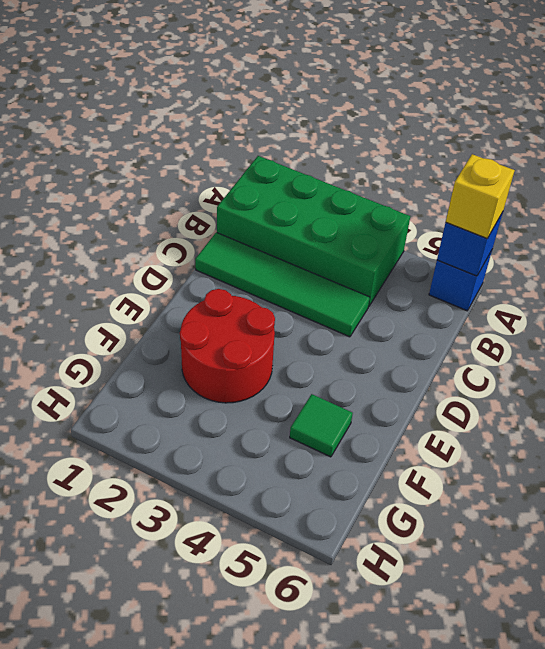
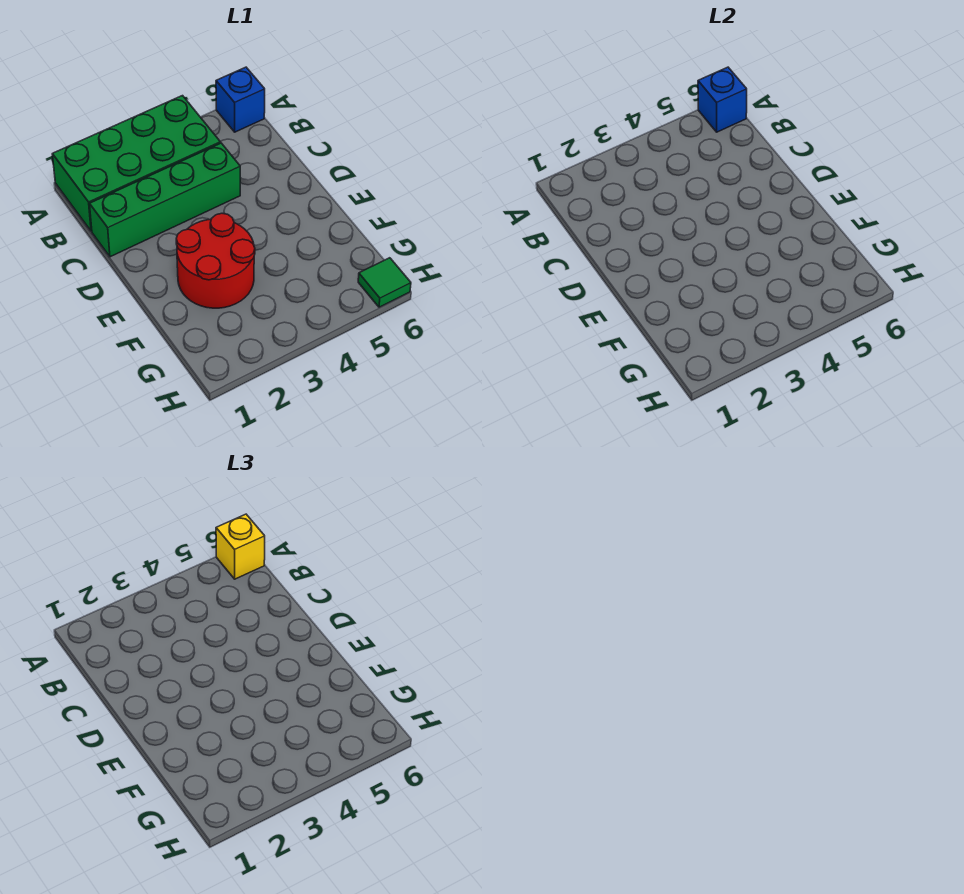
green 1x4 tile [195,232,370,337] -> green 1x4 brick [90,143,240,257]
green 1x1 tile [290,394,353,457] -> green 1x1 tile moved to [358,258,411,307]

